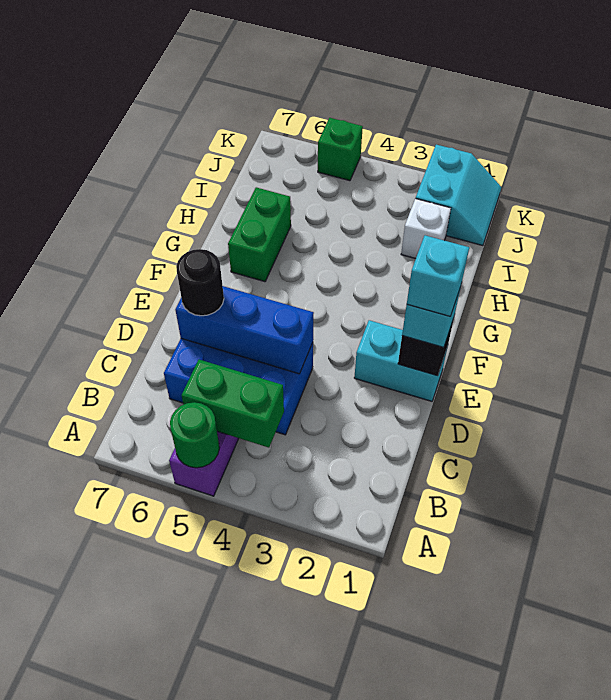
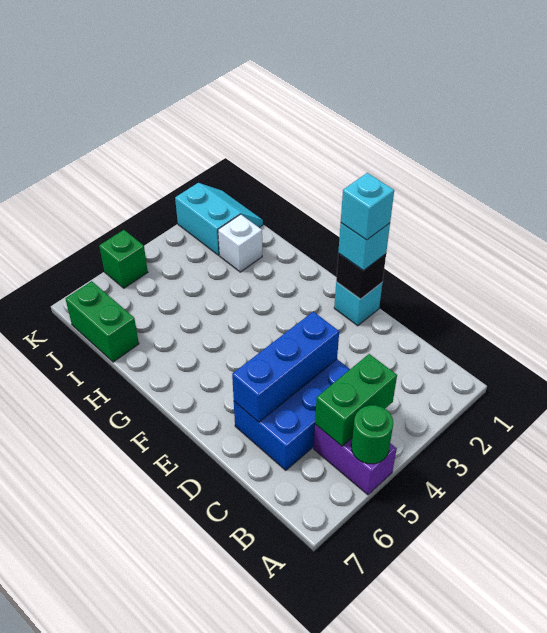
black 1x1 round brick [176,249,224,316] -> none
cyan 1x2 brick [354,320,448,401] -> cyan 1x1 brick [334,282,383,326]
green 1x2 brick [228,187,291,282] -> green 1x2 brick moved to [65,281,139,362]

